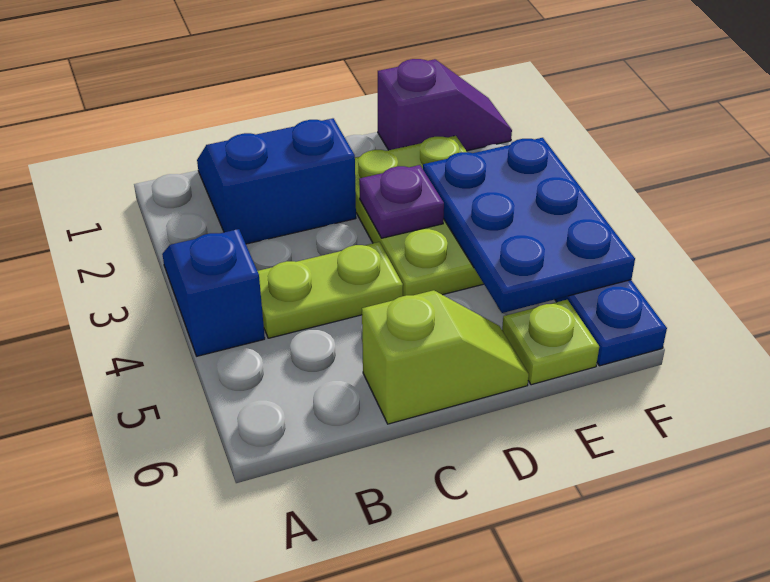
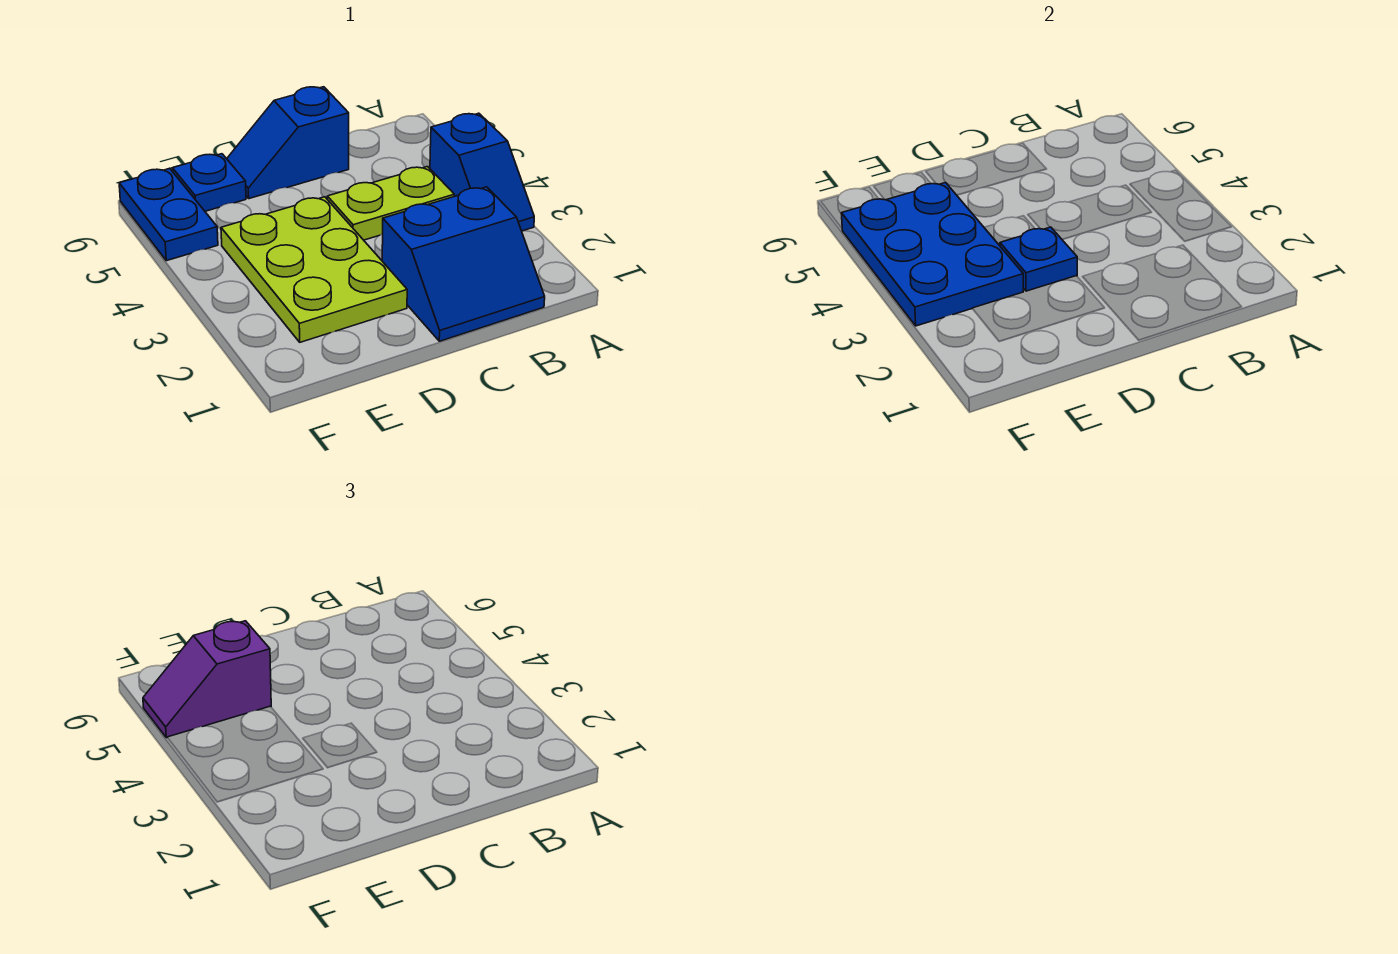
lime 1x2 slope [362,290,529,424] -> blue 1x2 slope [227,87,349,199]
purple 1x1 plate [359,165,444,238] -> blue 1x1 plate [1000,227,1077,291]
purple 1x2 slope [378,59,512,151] -> purple 1x2 slope moved to [143,621,271,738]
lime 1x1 plate [502,300,599,385] -> blue 1x1 plate [172,154,246,211]

